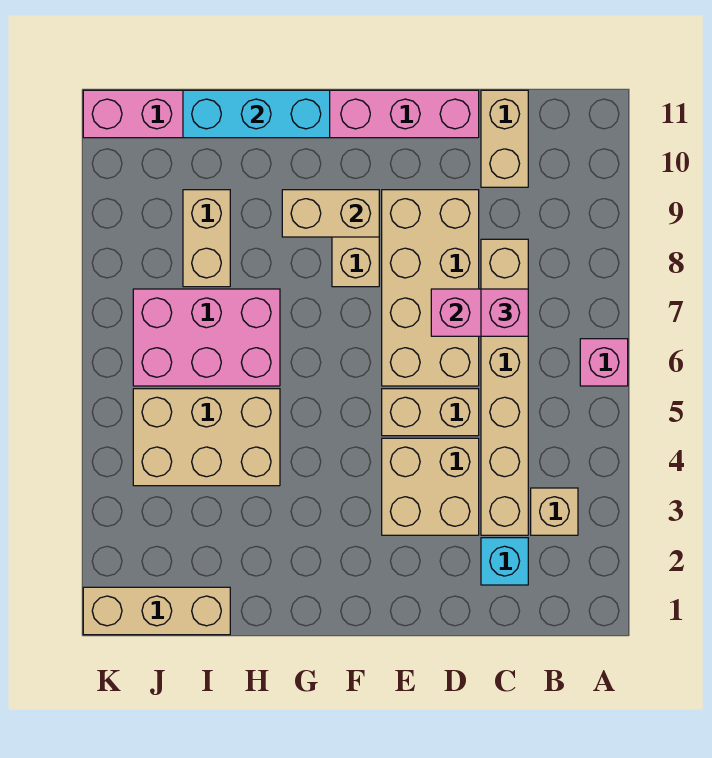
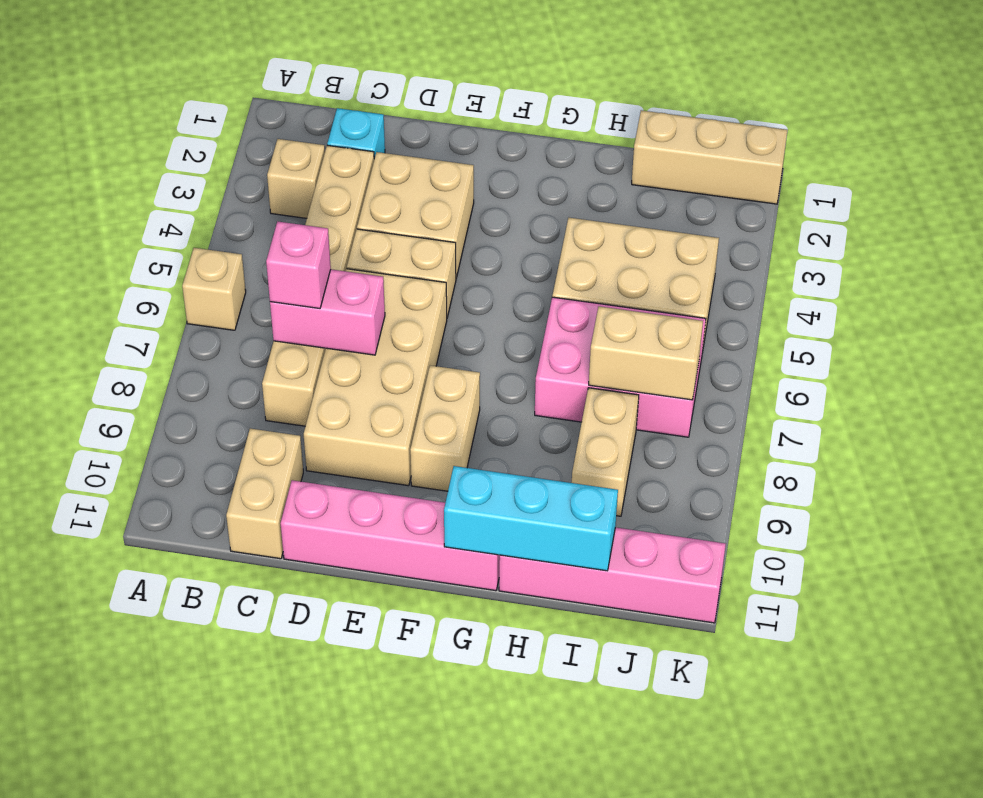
pink 1x1 brick [580,339,628,386] -> tan 1x1 brick [182,248,246,330]
tan 1x2 brick [282,190,379,237] -> tan 1x2 brick moved to [589,306,703,400]

